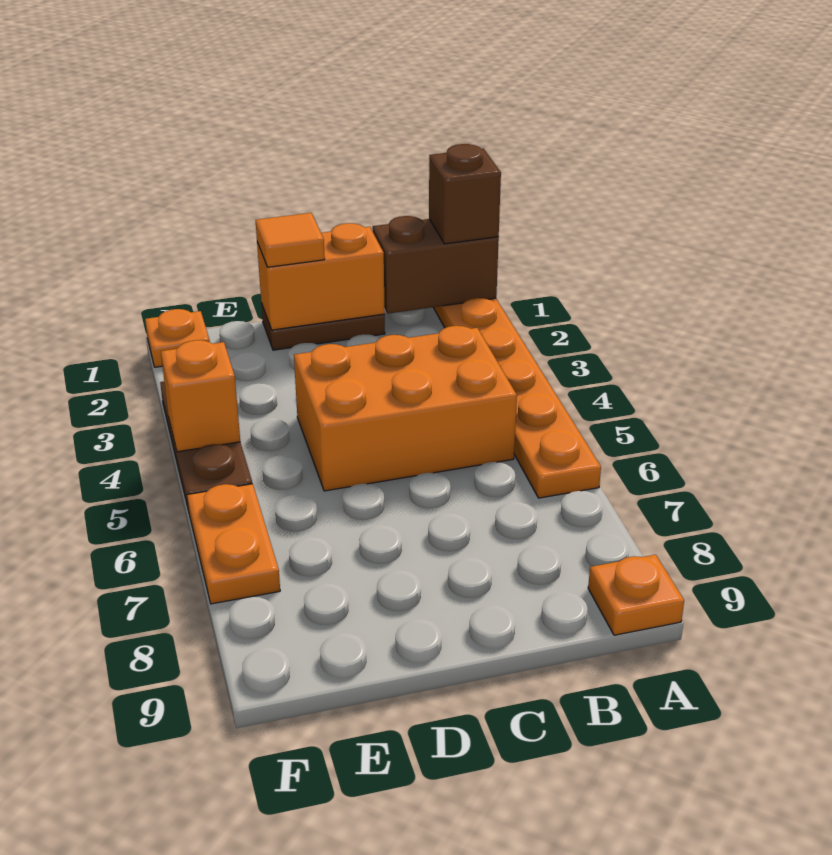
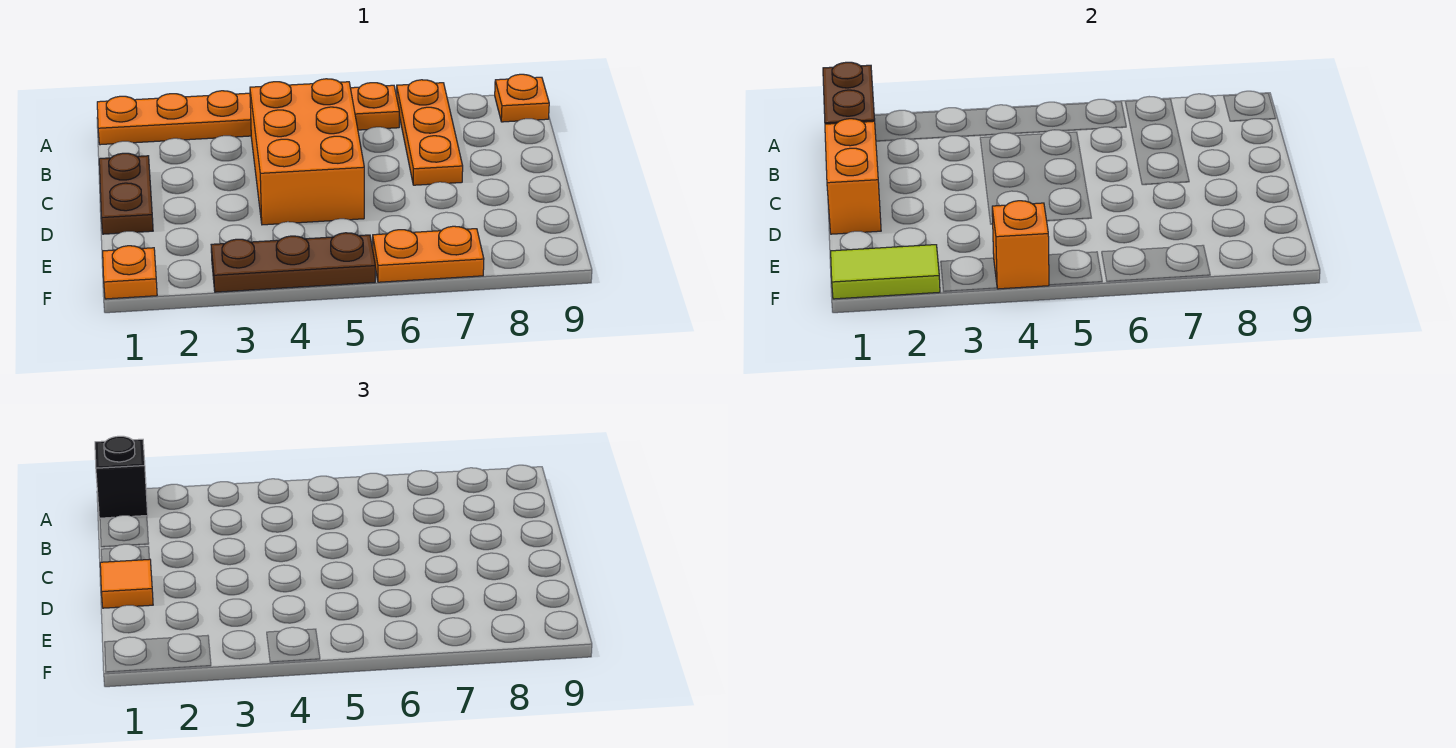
brown 1x1 brick [429,144,501,244] -> black 1x1 brick [95,436,148,518]
none -> orange 1x3 plate [397,80,463,185]
none -> lime 1x2 tile [831,245,940,299]

